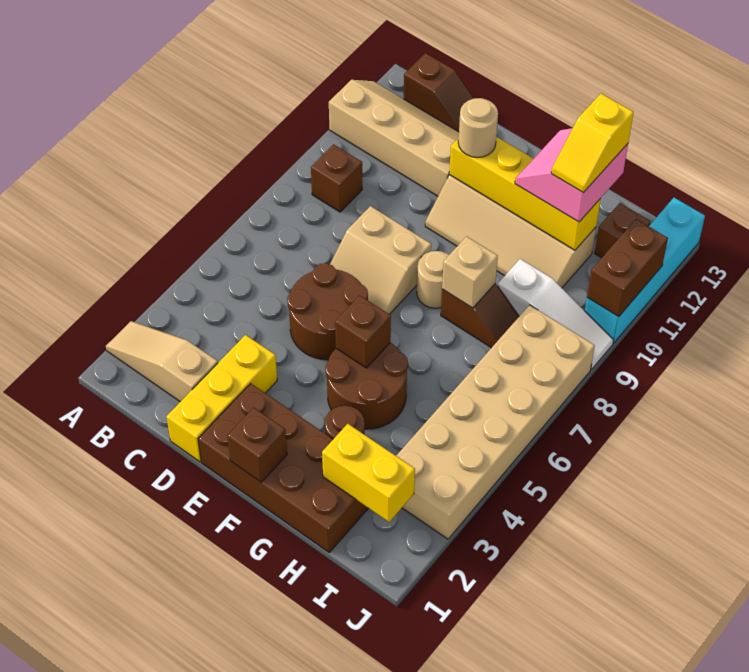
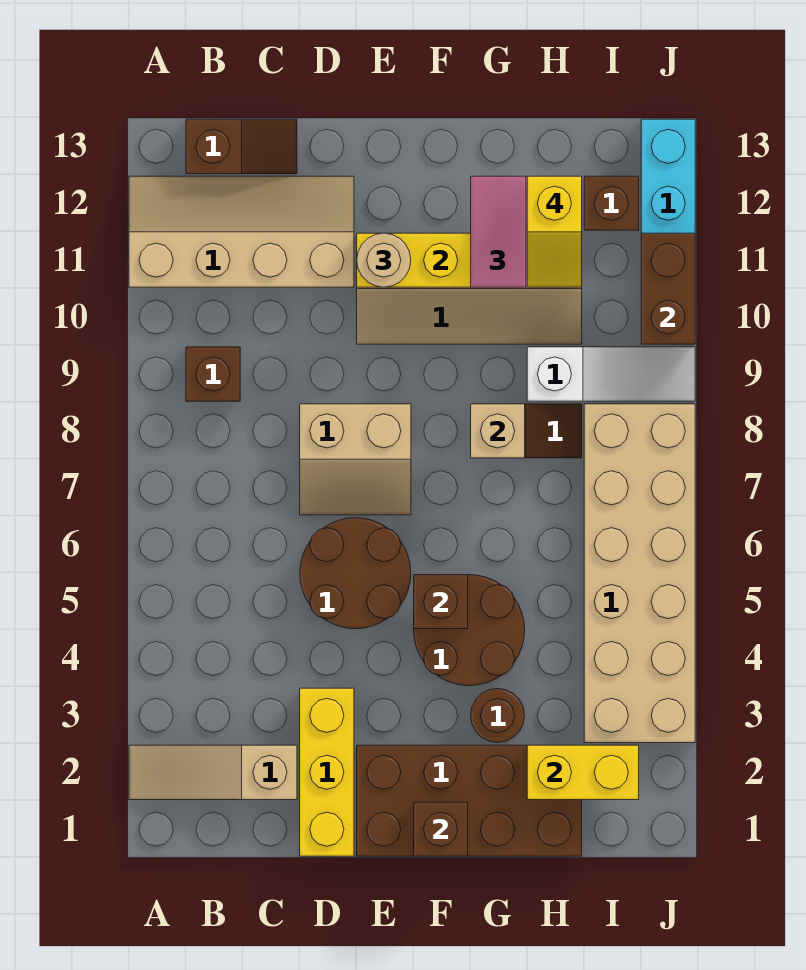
tan 1x1 round brick [417,251,449,308] -> none

